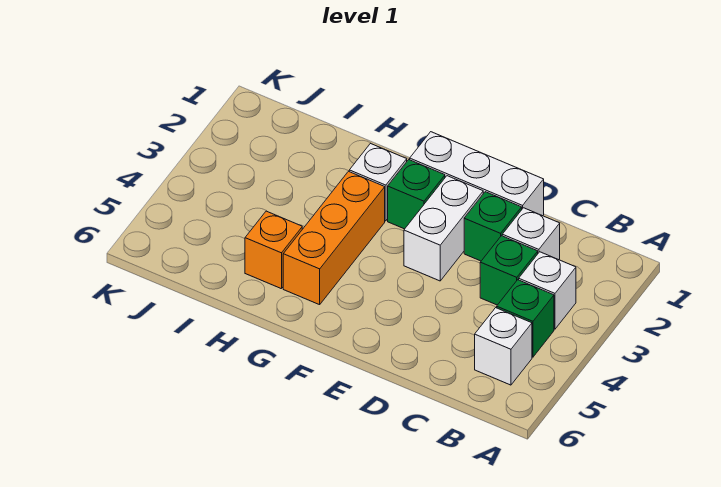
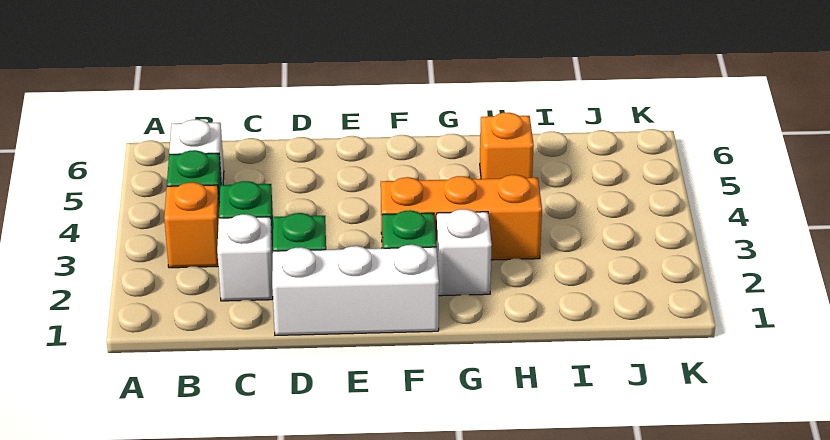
white 1x1 brick [519,252,576,329] -> orange 1x1 brick [164,182,219,268]
white 1x2 brick [404,176,483,281] -> none
orange 1x3 brick [283,171,385,305] -> orange 1x3 brick turned to [381,175,542,260]

